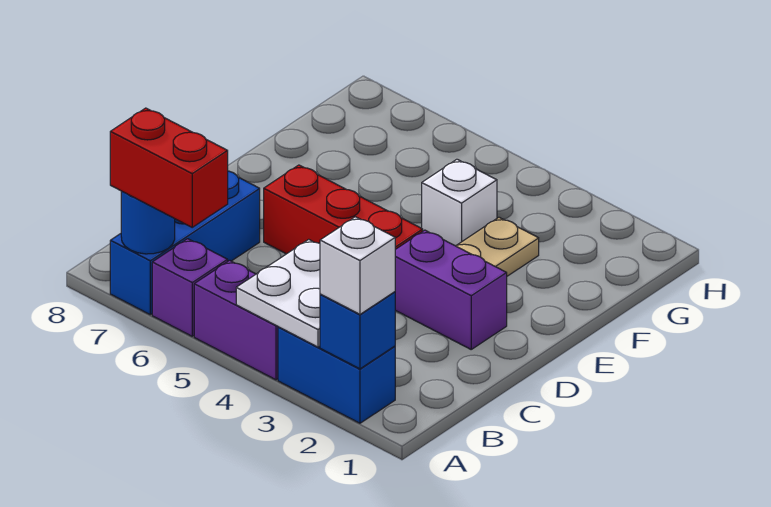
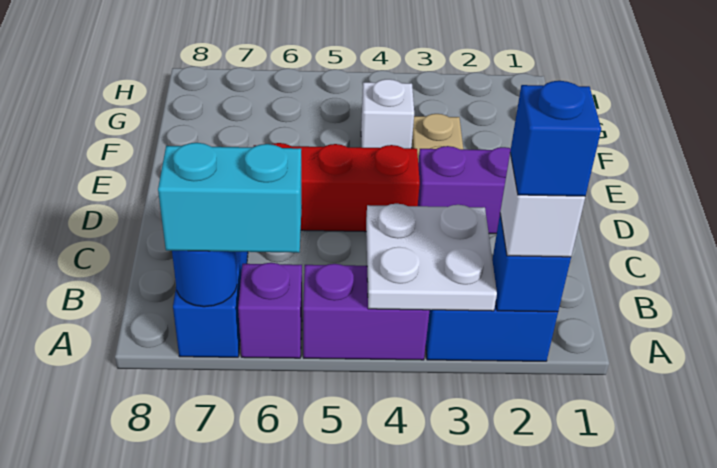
none -> blue 1x1 brick [510,81,601,196]
red 1x2 brick [110,108,228,227] -> cyan 1x2 brick [158,143,302,253]

